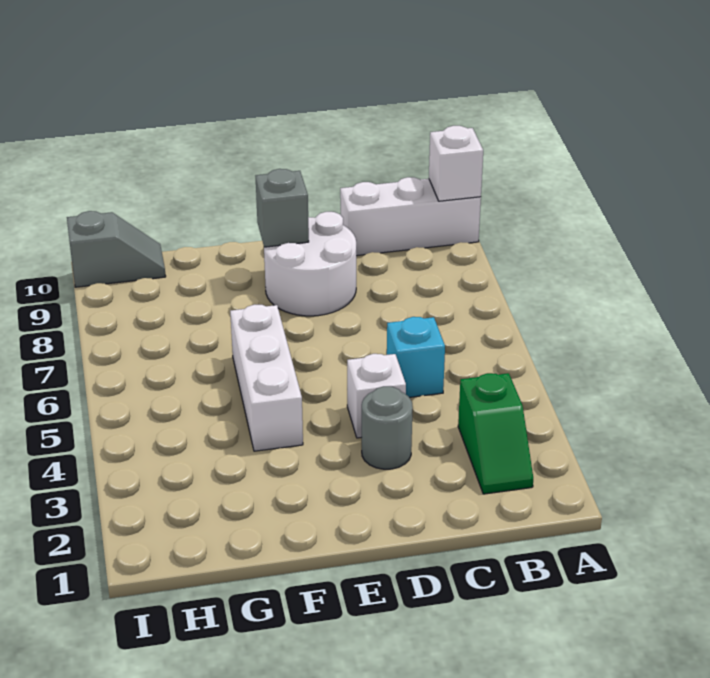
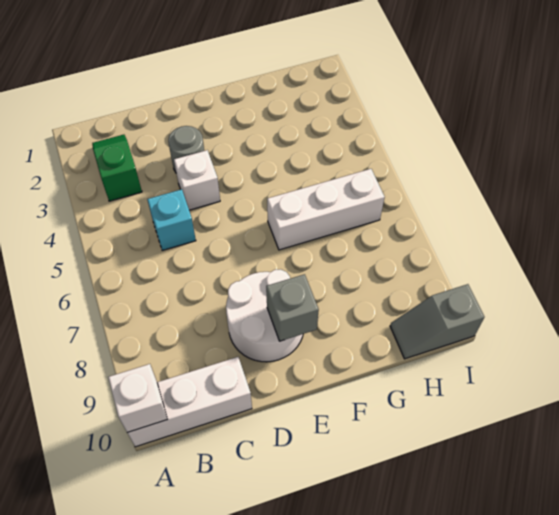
white 1x3 brick [230,305,303,451] -> white 1x3 brick turned to [267,169,385,250]

